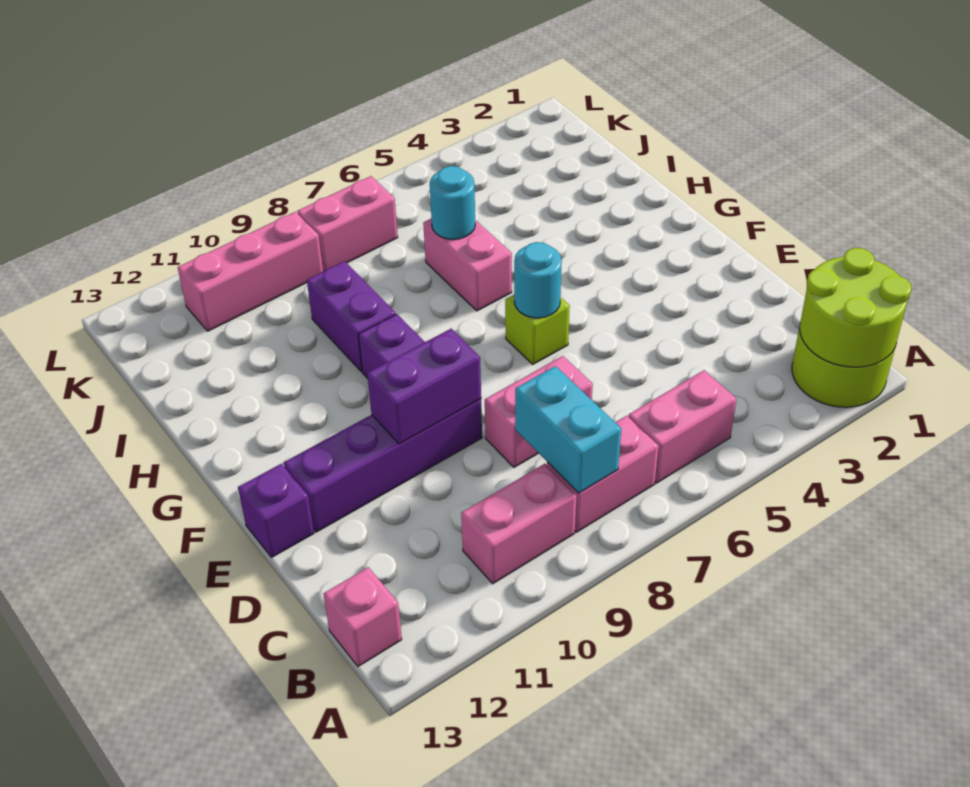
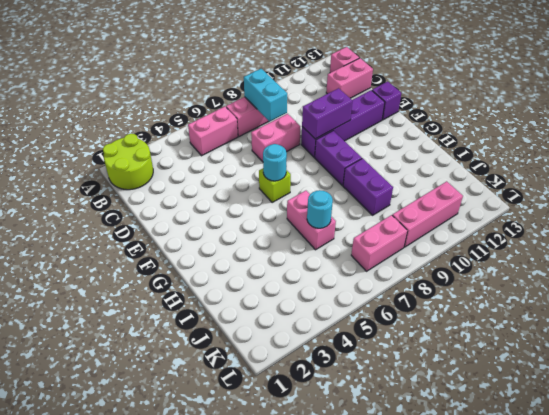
lime 2x2 round brick [800,248,911,367] -> none
pink 1x2 brick [461,464,576,584] -> pink 1x2 brick moved to [326,58,373,98]

